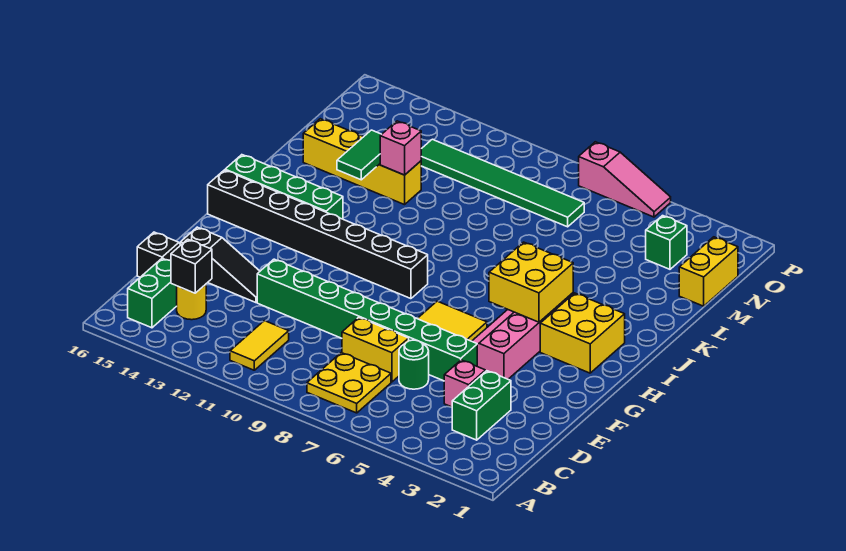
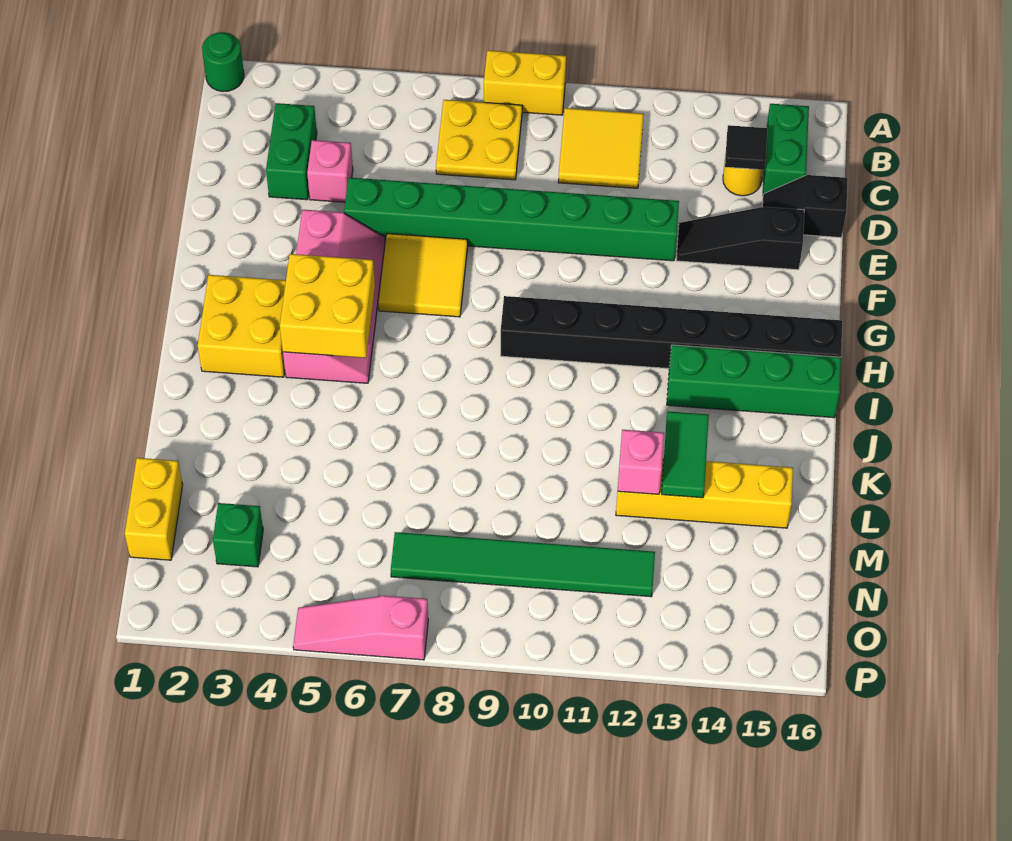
yellow 1x2 tile [230,321,289,370] -> yellow 2x2 tile [558,108,644,188]
black 1x1 brick [171,239,212,293] -> black 1x1 tile [725,125,767,170]
green 1x1 round brick [399,340,429,389] -> green 1x1 round brick moved to [202,32,244,92]
yellow 1x2 brick [342,317,409,382] -> yellow 1x2 brick moved to [484,50,566,115]

